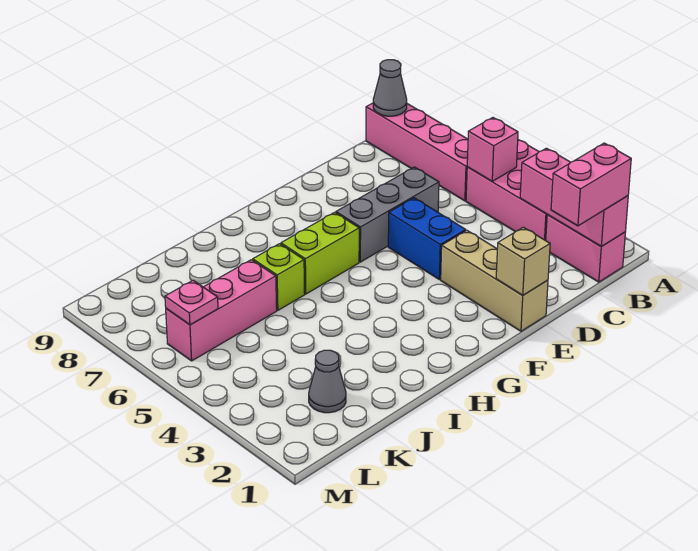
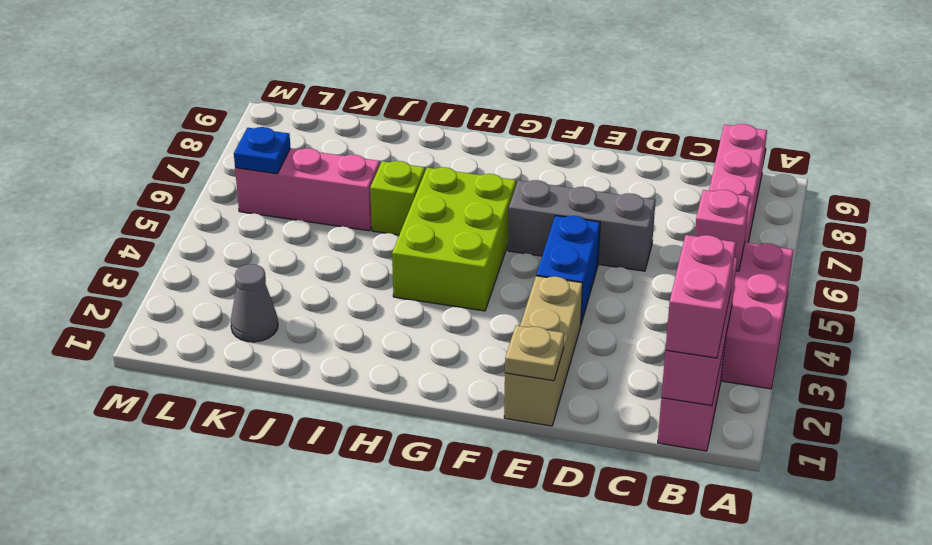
pink 1x2 brick [551,143,631,226] -> pink 1x2 brick turned to [665,235,736,358]
grey 1x1 cone [373,60,407,116] -> none
tan 1x1 brick [496,227,550,295] -> tan 1x1 plate [505,325,564,381]
lime 1x2 brick [281,212,359,294] -> lime 2x3 brick [392,167,516,311]
pink 1x1 plate [165,280,218,325] -> blue 1x1 plate [234,127,290,174]

